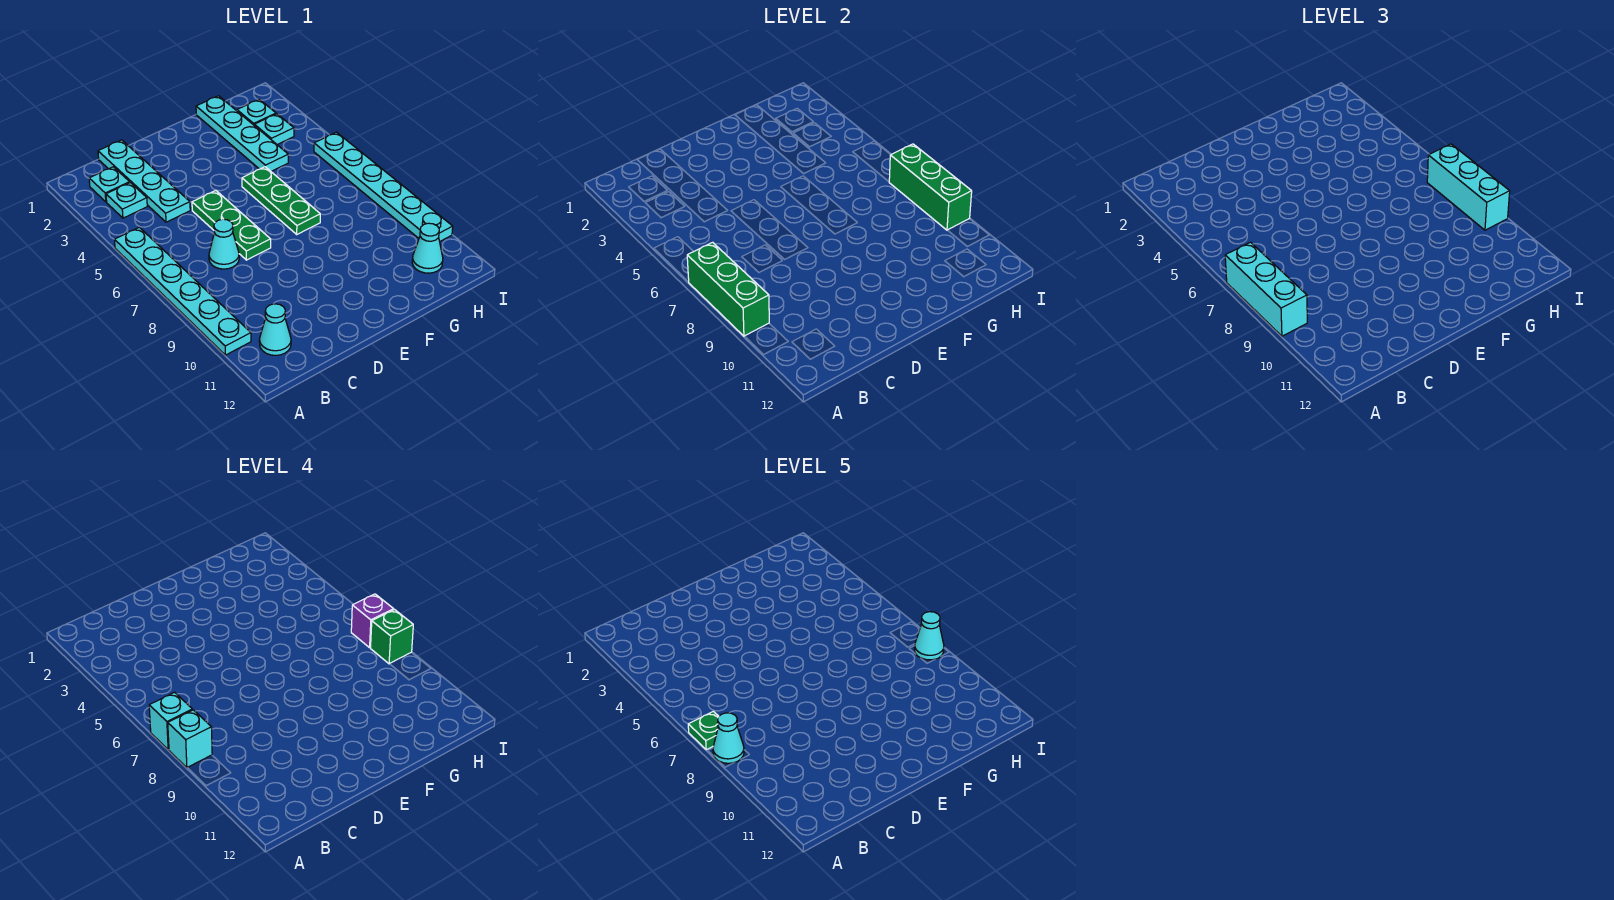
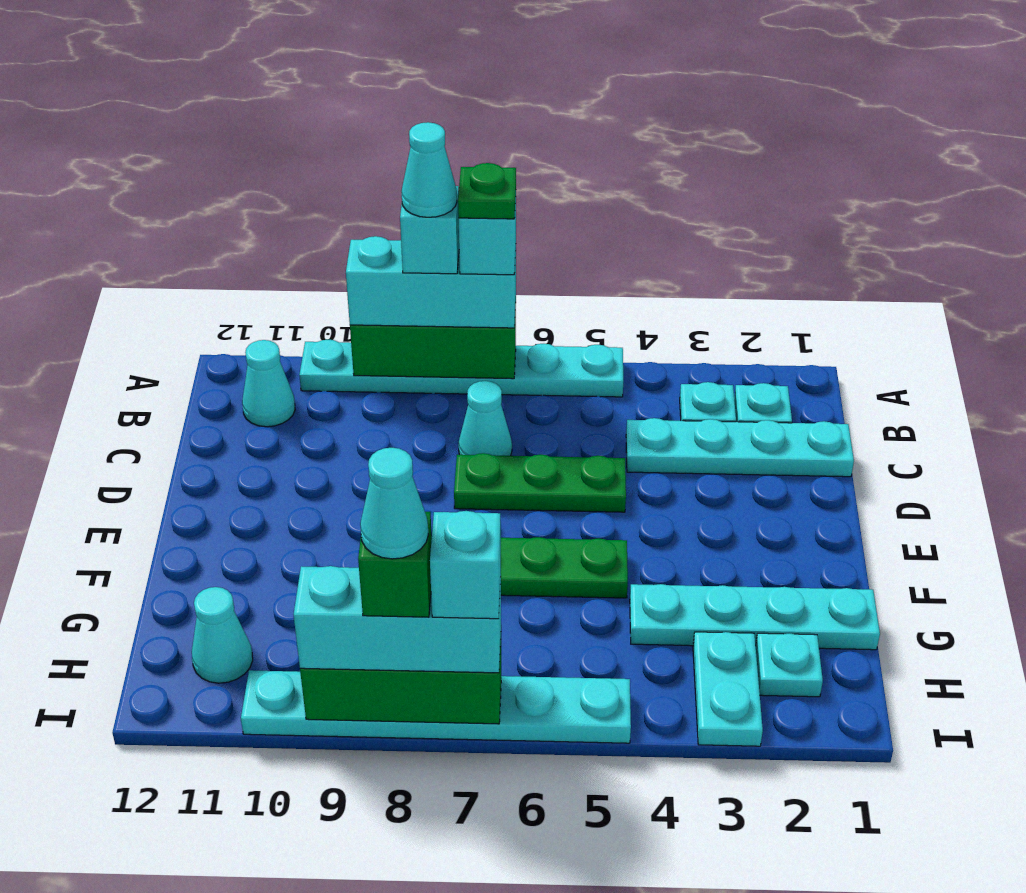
cyan 1x1 plate [254,114,294,145] -> cyan 1x2 plate [693,632,763,746]
purple 1x1 brick [351,594,394,648] -> cyan 1x1 brick [430,511,501,619]

